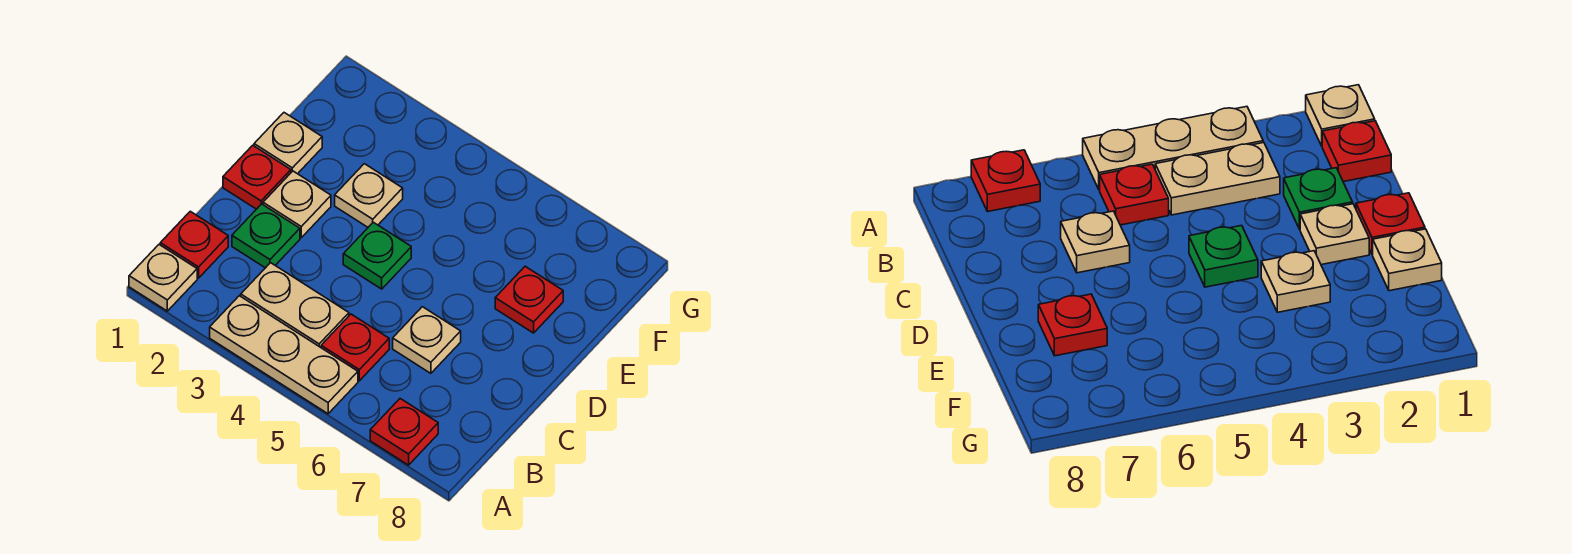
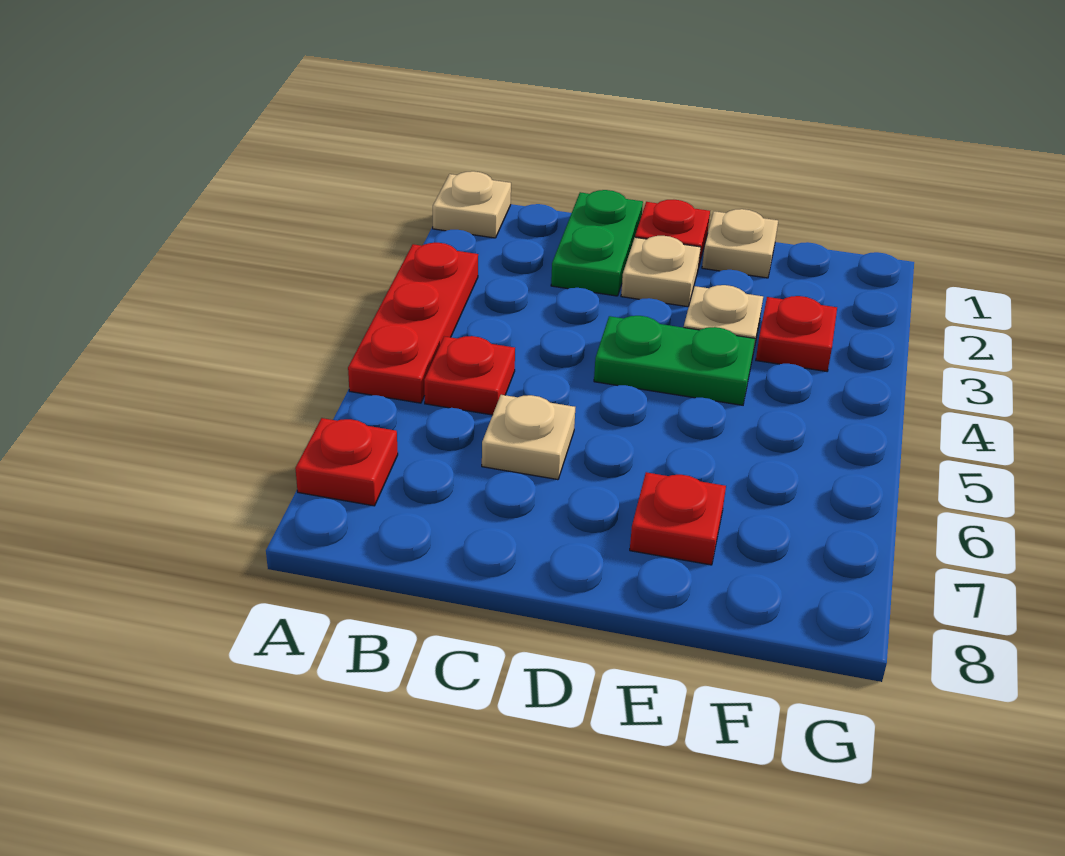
tan 1x3 plate [210,296,358,414] -> red 1x3 plate [348,243,478,403]
red 1x1 plate [160,211,228,278] -> red 1x1 plate moved to [756,296,837,371]
tan 1x2 plate [241,263,349,347] -> none
green 1x1 plate [232,204,300,268] -> green 1x2 plate [551,190,643,296]
green 1x1 plate [343,222,411,289] -> green 1x2 plate [594,316,755,405]

